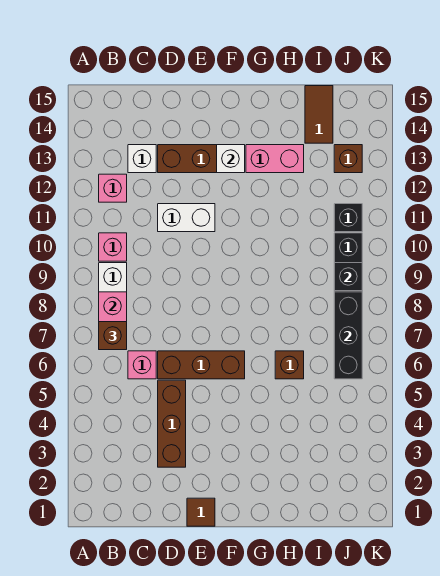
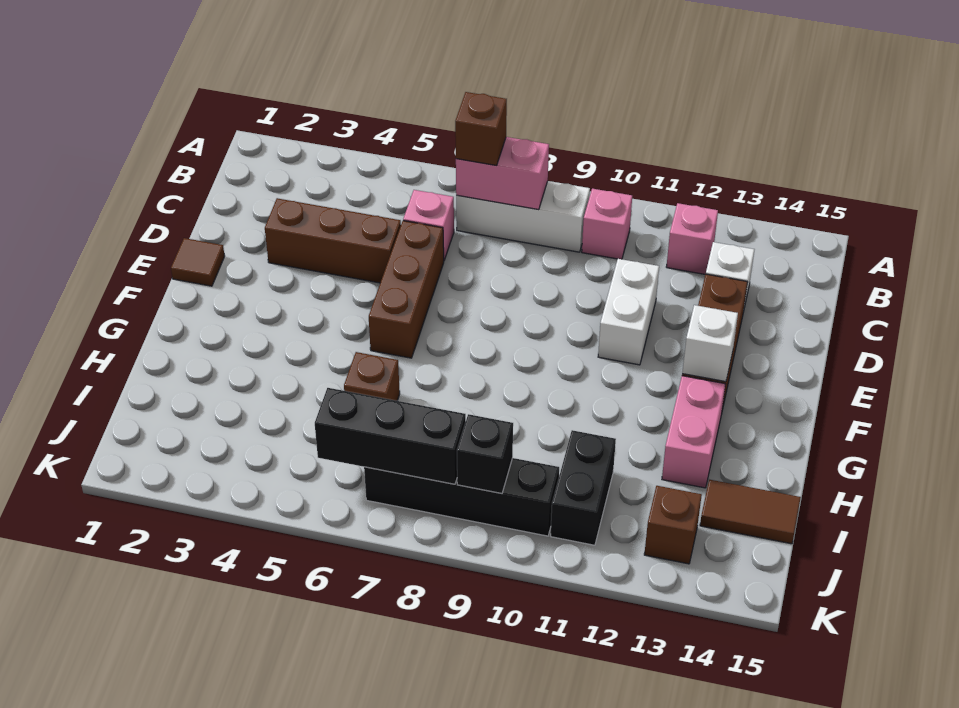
black 1x1 brick [334,204,362,232] -> black 1x2 brick [551,430,616,545]

